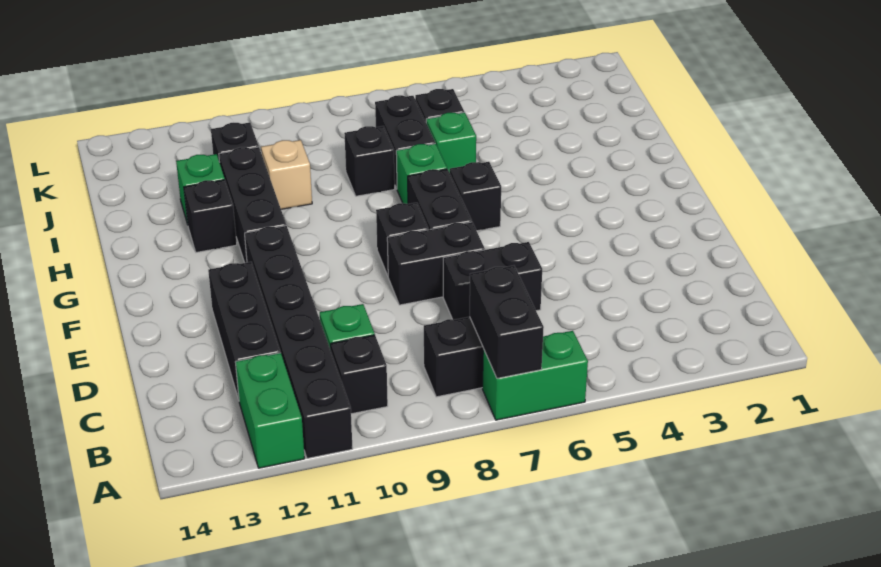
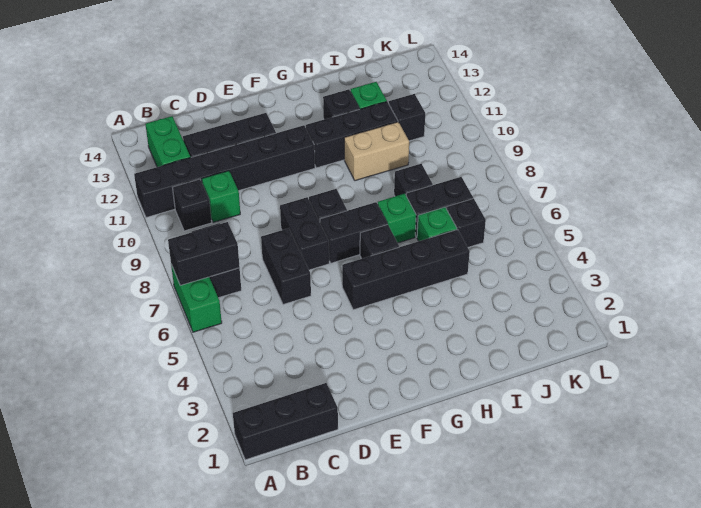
none -> black 1x3 brick [233,383,338,460]
green 1x2 brick [235,353,305,468] -> green 1x2 brick turned to [146,116,190,167]
none -> black 1x4 brick [342,230,470,310]
tan 1x1 brick [261,140,312,209] -> tan 1x2 brick [344,122,409,181]

